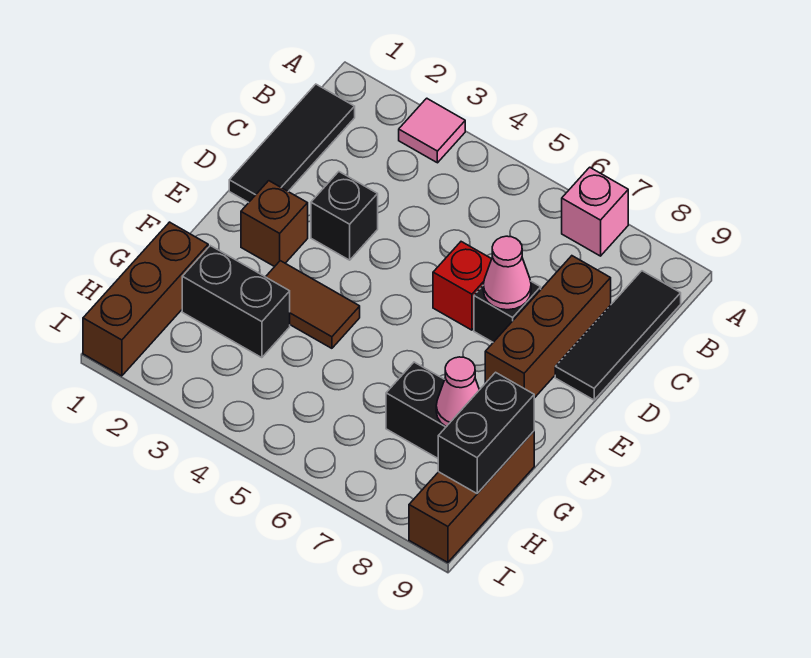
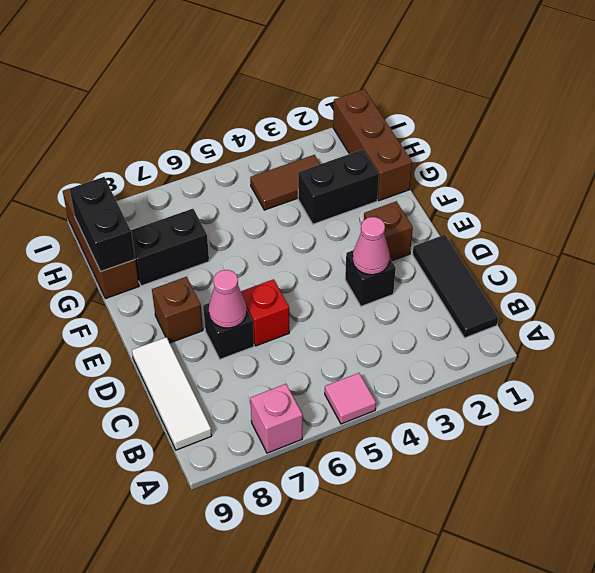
pink 1x1 tile [399,98,465,163] -> pink 1x1 tile moved to [325,373,376,424]
black 1x3 tile [555,271,681,400] -> white 1x3 tile [132,337,212,450]
brown 1x3 brick [485,256,611,398] -> brown 1x1 brick [152,277,203,343]
brown 1x2 tile [266,261,360,348] -> brown 1x2 tile moved to [250,155,320,210]
pink 1x1 cone [436,357,479,427] -> pink 1x1 cone moved to [353,217,390,275]

